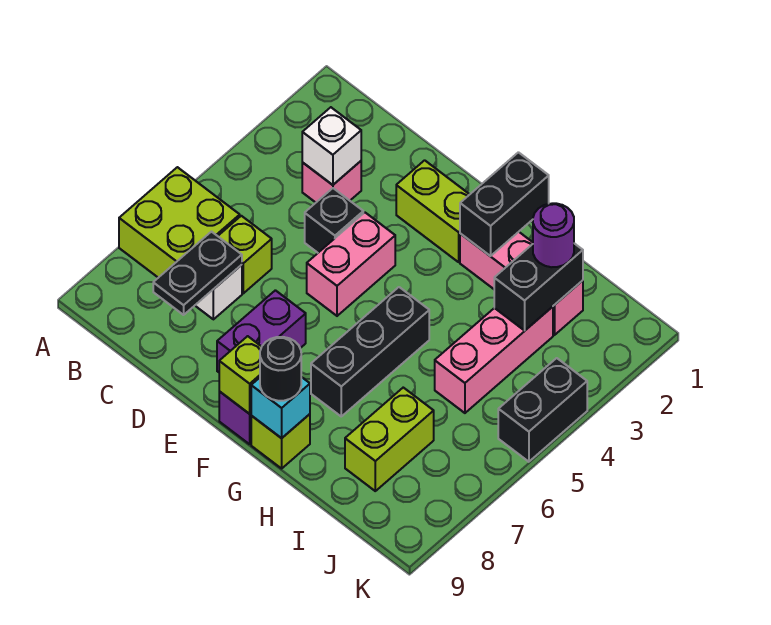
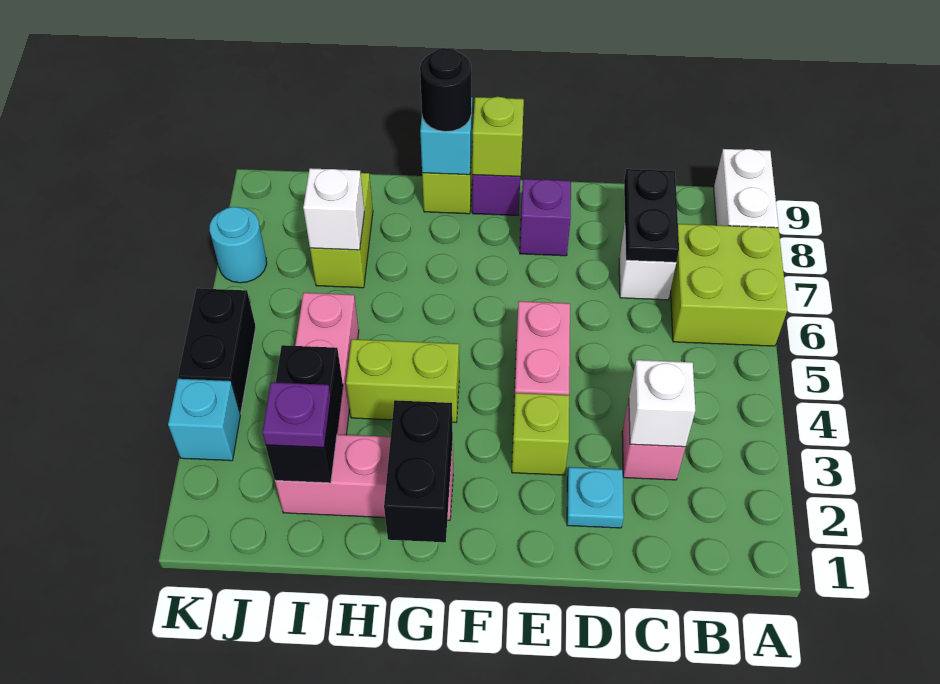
none -> white 1x2 brick [714,149,778,228]
lime 1x1 brick [218,216,272,293] -> lime 1x1 brick moved to [512,393,569,475]
none -> cyan 1x1 plate [567,467,624,528]
black 1x1 brick [305,188,363,253] -> none
lime 1x2 brick [396,160,470,262] -> lime 1x2 brick moved to [346,339,459,422]
purple 1x2 brick [217,290,306,372] -> purple 1x1 brick [520,179,571,256]
black 1x3 brick [311,287,429,416] -> none
purple 1x1 round brick [533,203,574,267] -> purple 1x1 plate [263,382,331,447]
none -> white 1x1 brick [303,168,364,250]
none -> cyan 1x1 brick [168,379,240,461]
none -> cyan 1x1 round brick [210,207,267,283]

